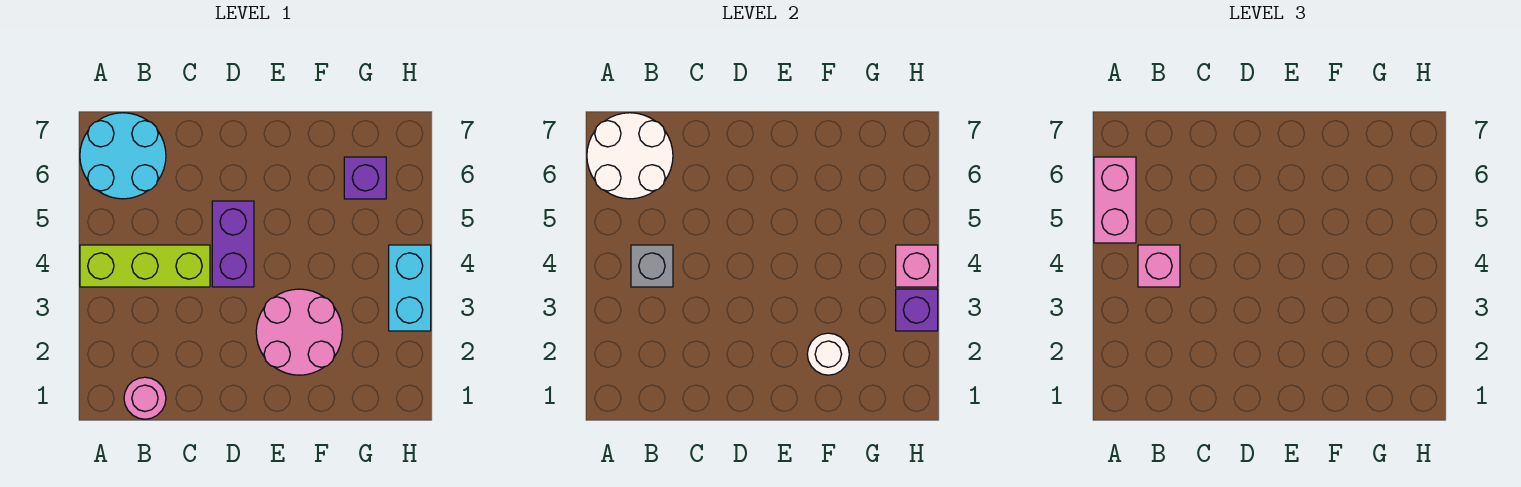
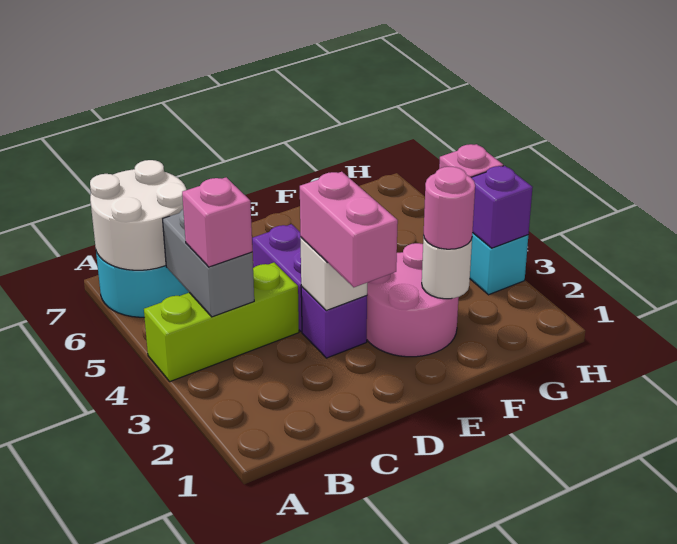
pink 1x2 brick [1094,157,1136,243] -> pink 1x2 brick moved to [300,172,398,287]
pink 1x1 round brick [124,377,166,419] -> pink 1x1 round brick moved to [424,167,475,249]
grey 1x1 brick [631,245,673,287] -> grey 1x2 brick [163,209,254,317]
none -> white 1x1 brick [301,238,367,311]
purple 1x1 brick [344,157,386,199] -> purple 1x1 brick moved to [301,287,367,358]

